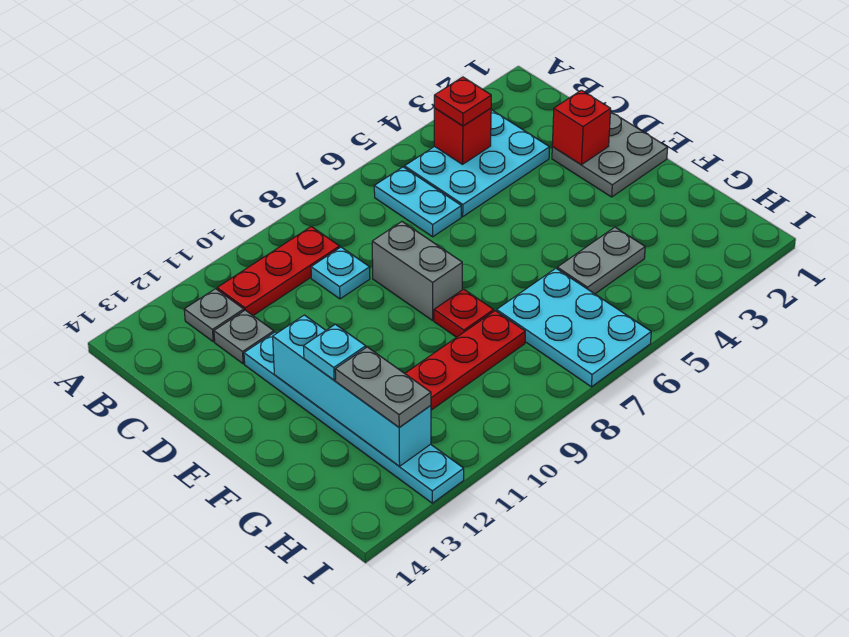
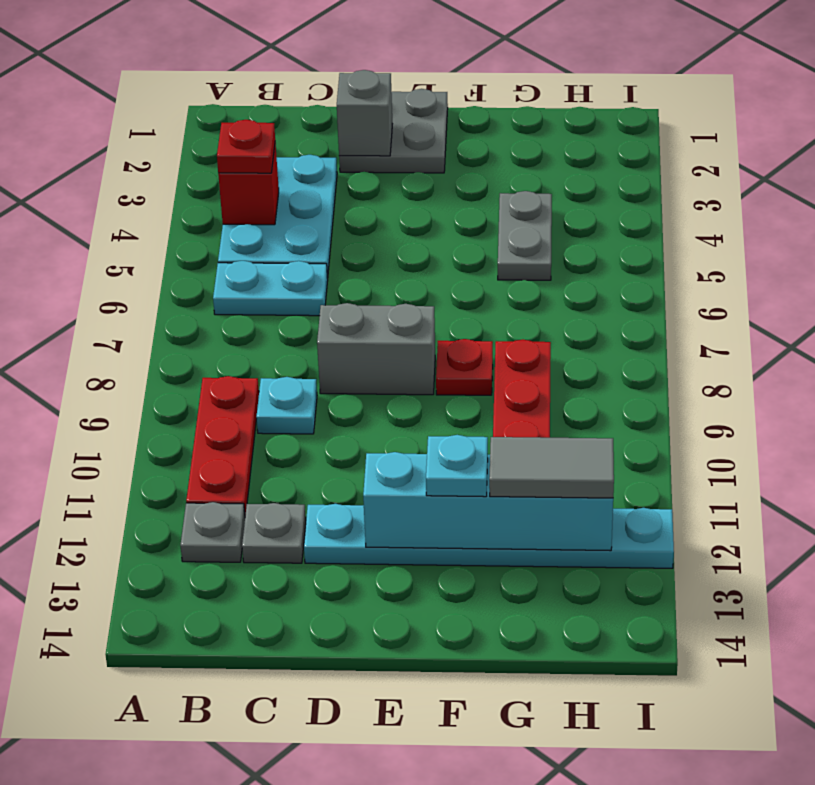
red 1x1 brick [552,90,611,165] -> grey 1x1 brick [337,70,392,156]
cyan 2x3 plate [497,268,651,387] -> none
grey 1x2 plate [335,347,431,427] -> grey 1x2 tile [489,437,614,498]

